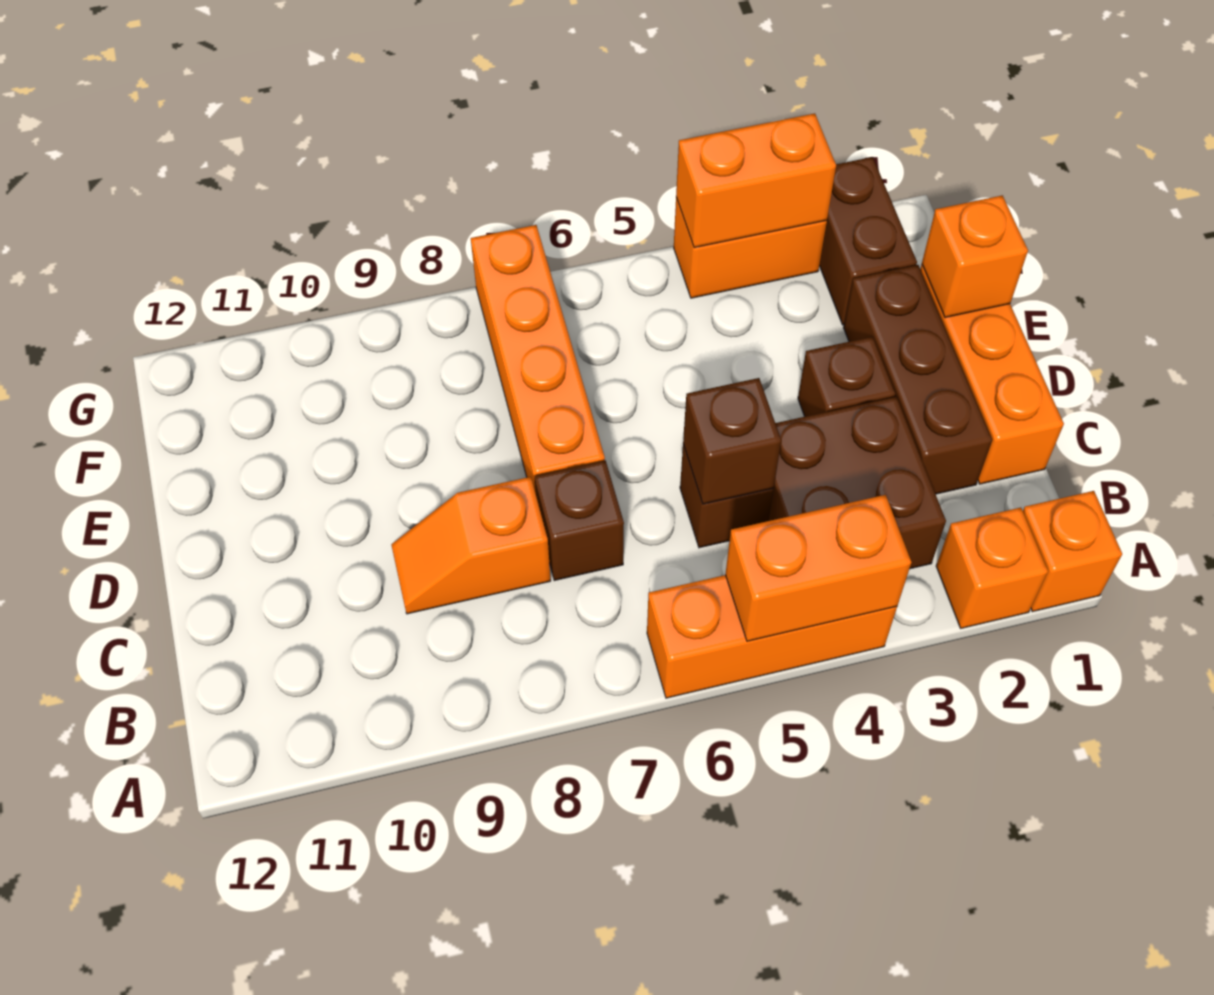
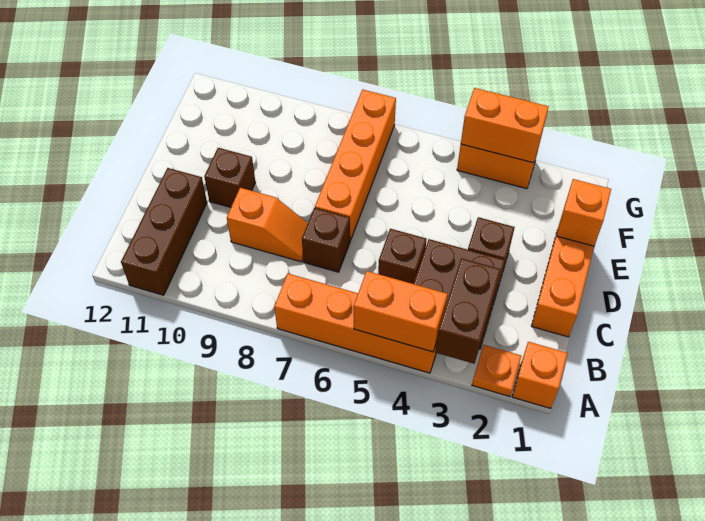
orange 1x1 brick [936,508,1048,628] -> orange 1x1 plate [472,345,521,397]
orange 1x3 brick [647,575,897,698] -> orange 1x4 brick [274,274,437,373]
brown 1x3 brick [843,265,992,494] -> brown 1x3 brick moved to [121,168,207,295]
brown 1x1 brick [683,378,781,504] -> brown 1x1 brick moved to [204,148,255,207]
orange 1x2 slope [391,477,551,614] -> orange 1x2 slope turned to [227,188,308,262]
brown 1x2 brick [819,157,917,325] -> brown 1x2 brick moved to [435,258,501,364]

